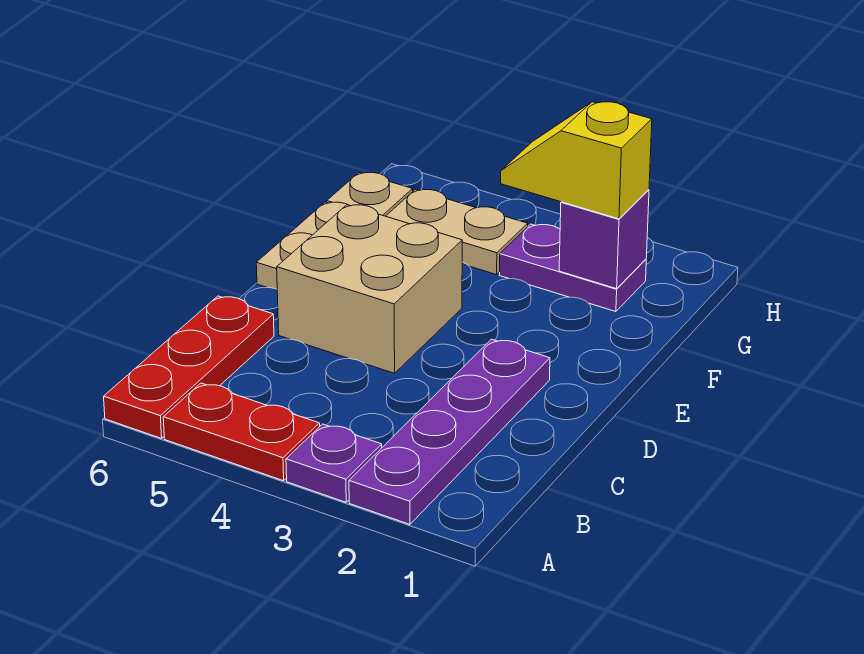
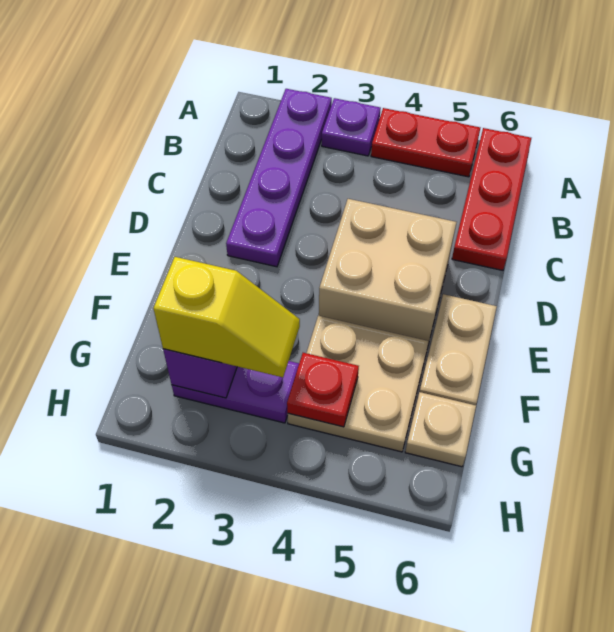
tan 1x2 plate [386,189,528,275] -> tan 2x2 plate [288,316,429,452]
none -> red 1x1 plate [287,353,359,427]

